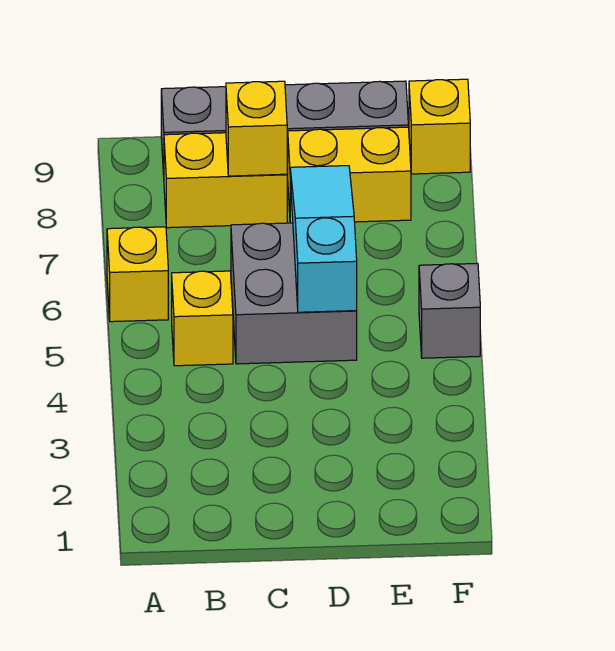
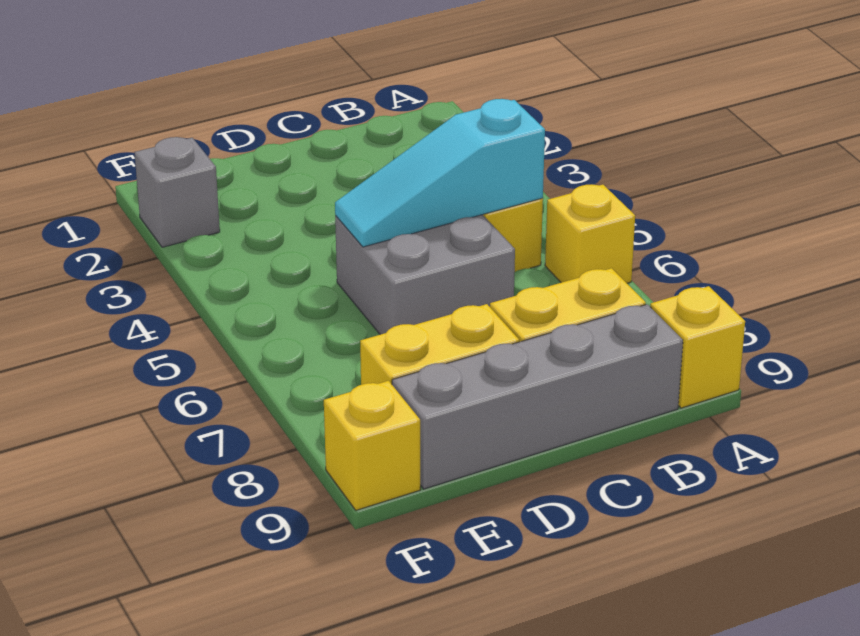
yellow 1x1 brick [226,81,287,176] -> yellow 1x1 brick moved to [650,286,745,408]
cyan 1x3 slope [290,166,357,312] -> cyan 1x3 slope turned to [335,99,545,247]
grey 1x1 brick [419,263,480,358] -> grey 1x1 brick moved to [135,137,220,247]

